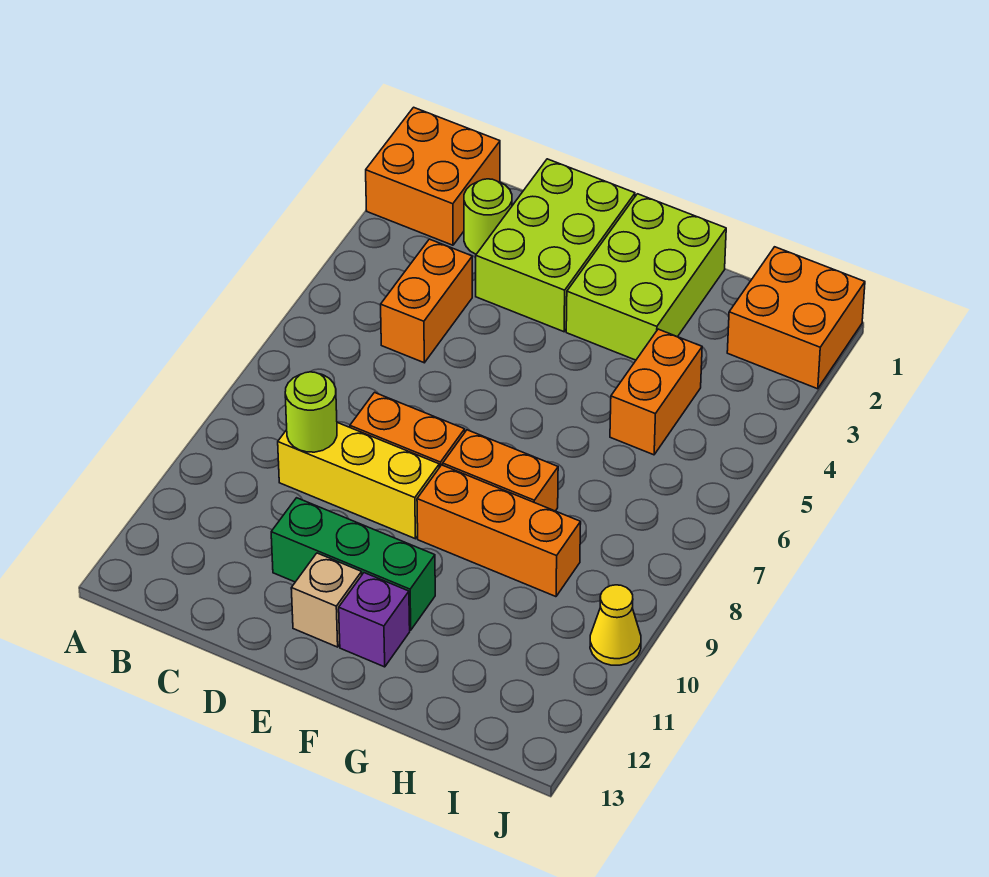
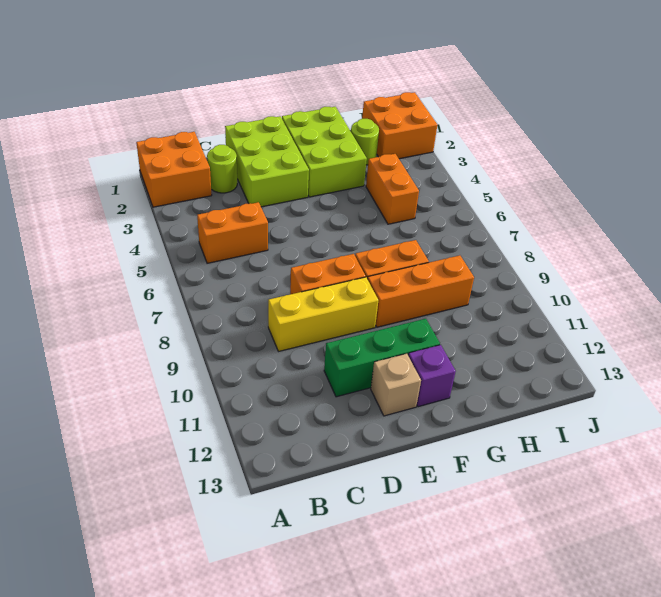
orange 1x2 brick [381,239,472,363] -> orange 1x2 brick turned to [197,202,268,263]
lime 1x1 round brick [285,372,337,452] -> lime 1x1 round brick moved to [351,119,379,165]
yellow 1x1 cone [590,585,641,665] -> none

